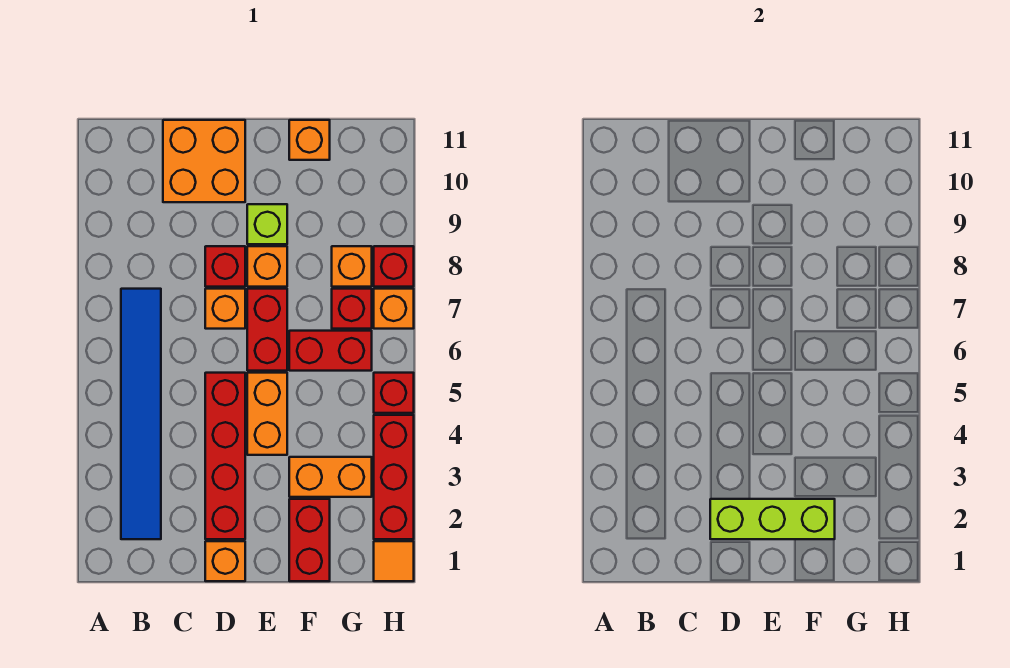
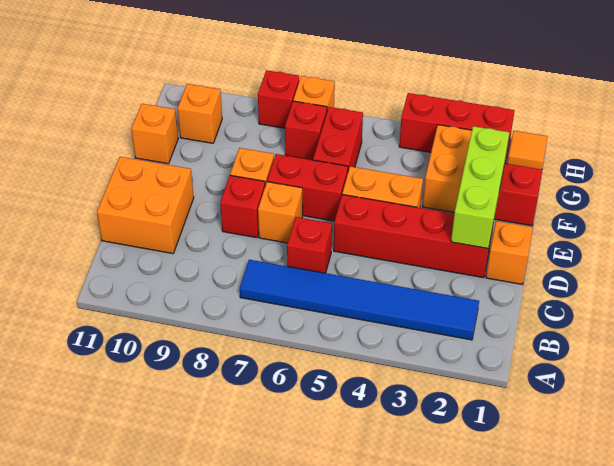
lime 1x1 brick [247,204,287,244] -> none
orange 1x1 brick [332,246,372,287] -> orange 1x1 brick moved to [178,84,222,143]
red 1x1 brick [374,373,414,413] -> red 1x1 brick moved to [287,217,332,273]

